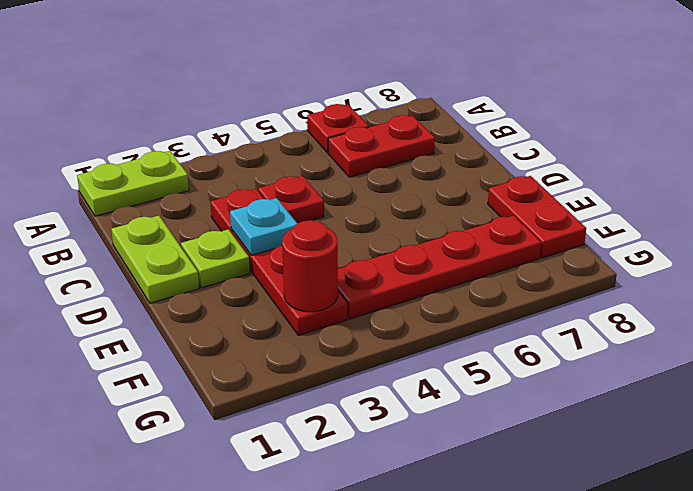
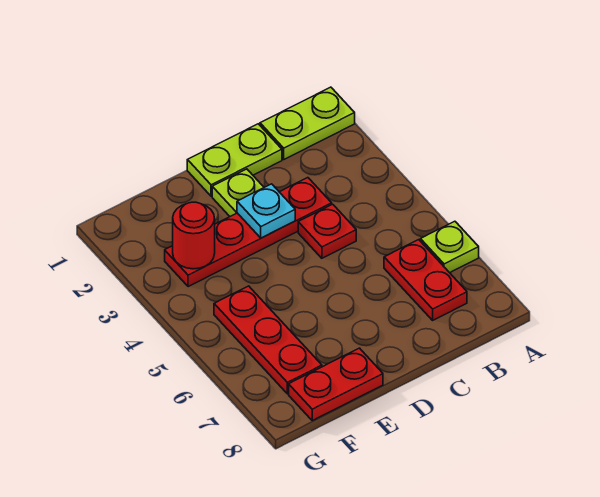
lime 1x2 plate [77,151,189,216] -> lime 1x2 plate turned to [260,87,355,159]
red 1x1 plate [307,104,369,153] -> lime 1x1 plate [420,221,479,273]
red 1x4 plate [338,215,541,319] -> red 1x3 plate [214,286,322,394]

